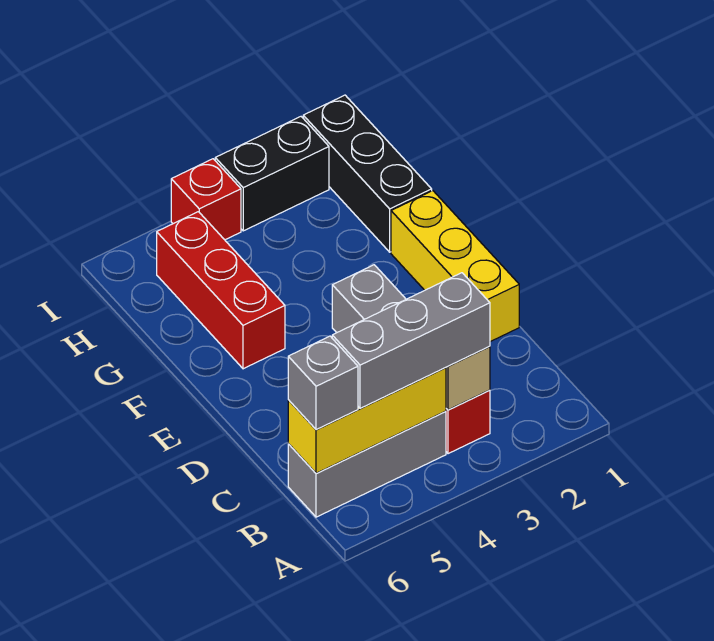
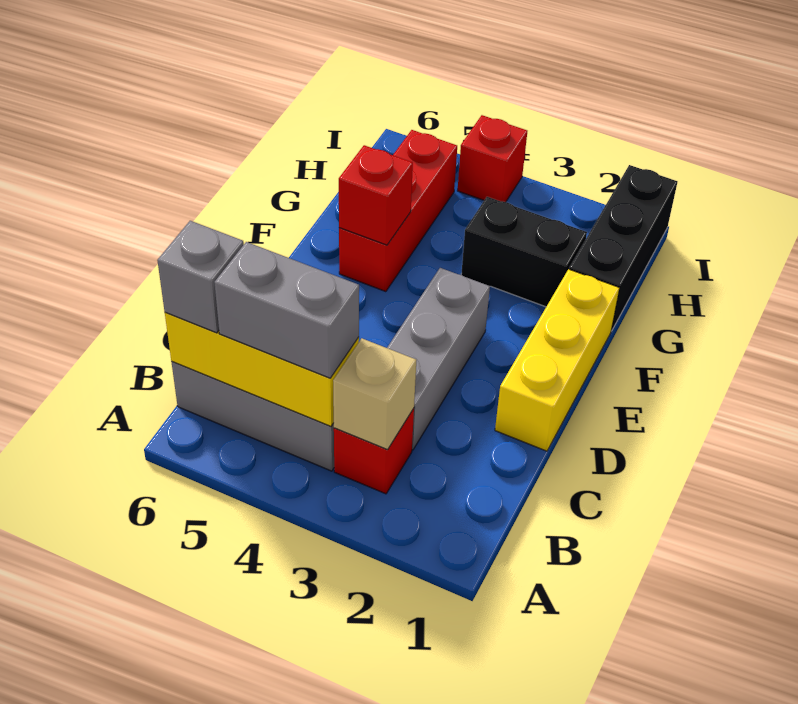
grey 1x3 brick [332,273,490,408] -> grey 1x2 brick [214,242,359,378]
none -> red 1x1 brick [339,145,413,245]
black 1x2 brick [215,117,329,231] -> black 1x2 brick moved to [461,197,587,307]

